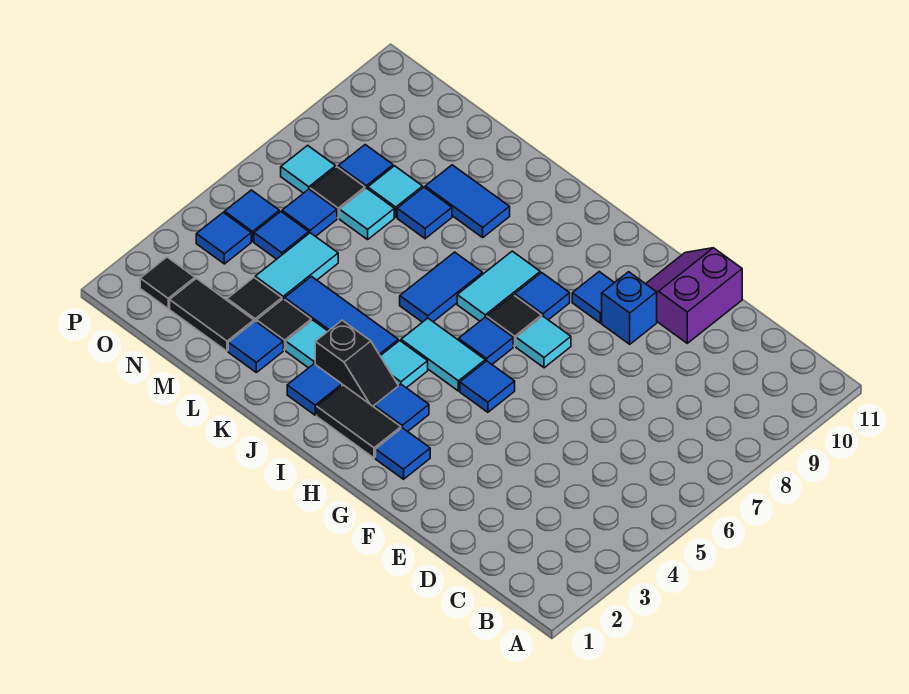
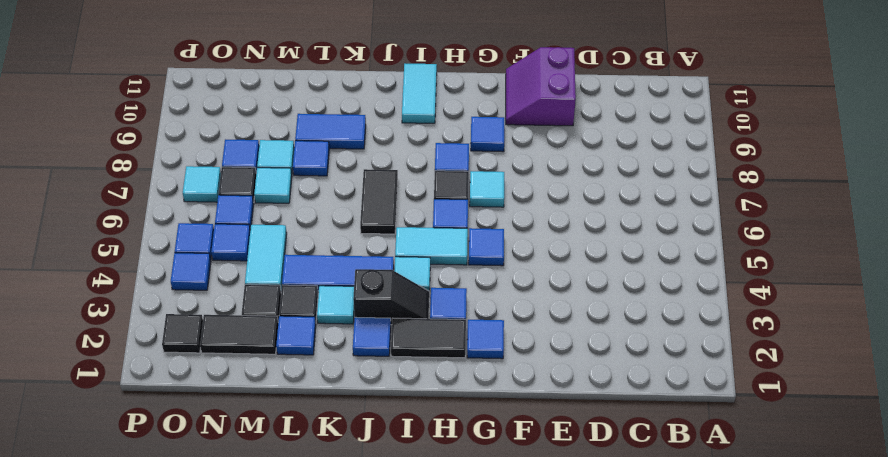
blue 1x1 brick [602,272,657,344] -> none
cyan 1x2 tile [457,251,540,321] -> cyan 1x2 tile moved to [402,64,437,123]
blue 1x2 tile [400,252,483,322] -> black 1x2 tile [360,169,398,234]

